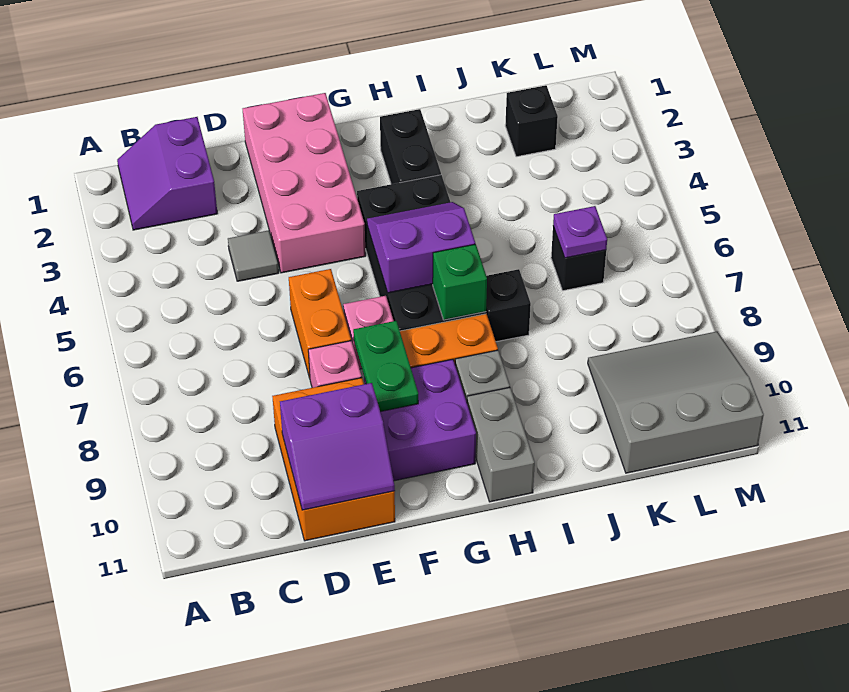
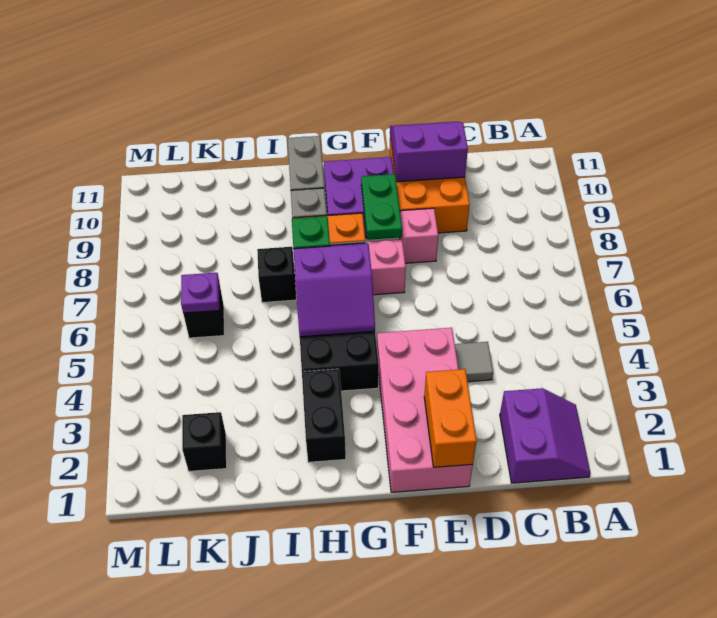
orange 1x2 brick [289,269,351,378] -> orange 1x2 brick moved to [424,369,477,467]
grey 3x3 slope [588,332,764,473] -> none

